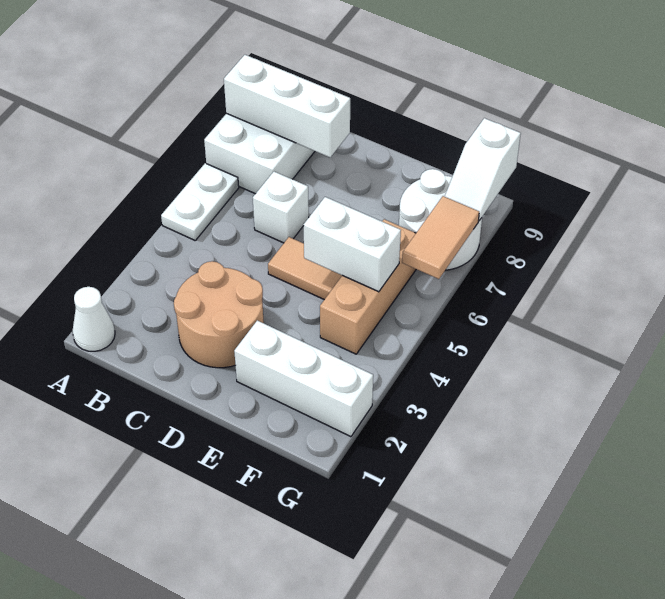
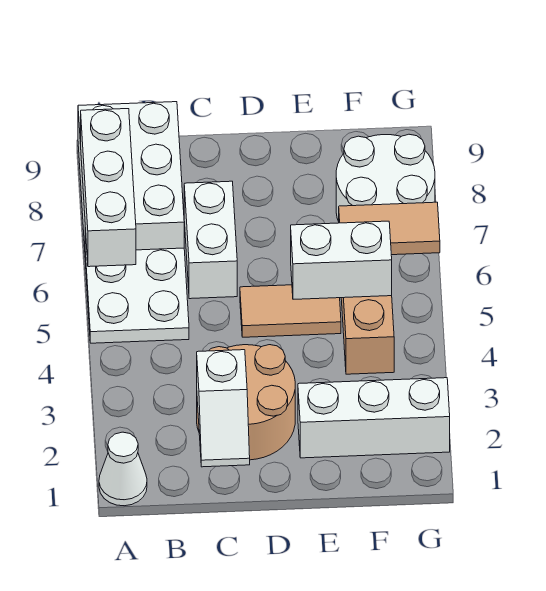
white 1x2 plate [161,163,239,240] -> white 2x2 plate [86,248,189,343]
white 1x3 brick [224,55,350,157] -> white 1x3 brick turned to [81,109,136,267]
white 1x1 brick [253,172,309,243] -> white 1x2 brick [184,181,237,299]
tan 1x2 tile [402,196,479,279] -> tan 1x2 tile turned to [339,202,440,255]
white 1x2 slope [445,118,521,221] -> white 1x2 slope moved to [197,350,250,467]

